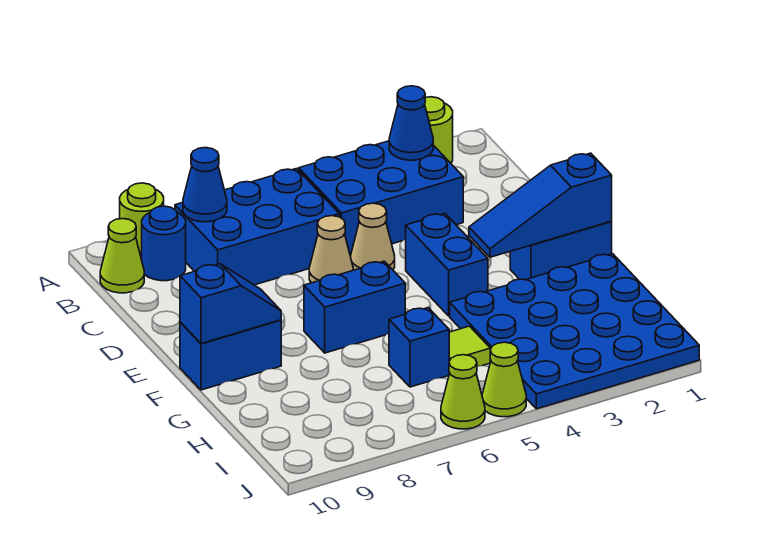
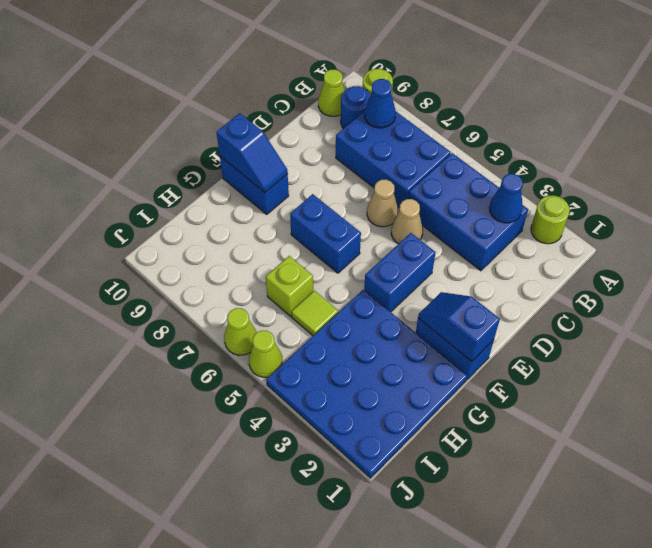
blue 1x3 slope [469,153,612,257] -> blue 1x2 slope [418,292,500,362]
blue 1x1 brick [389,308,449,387] -> lime 1x1 brick [266,256,313,316]

